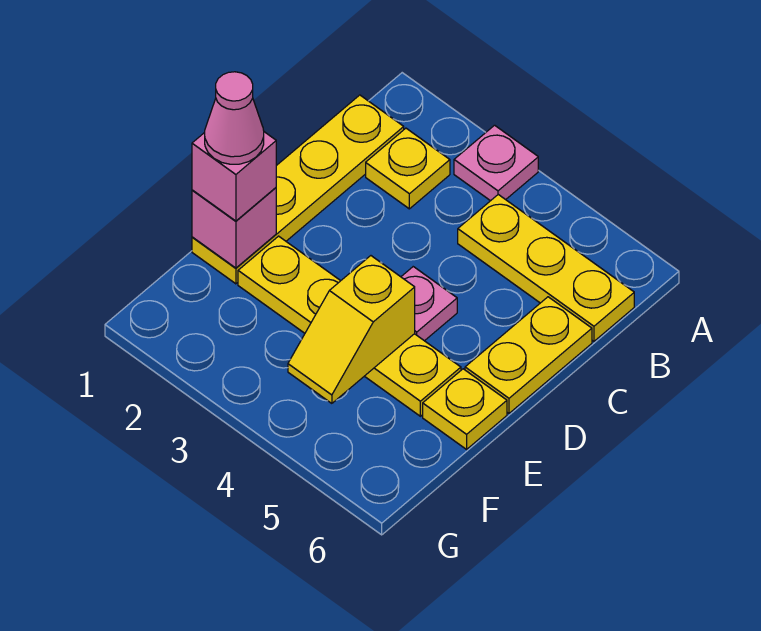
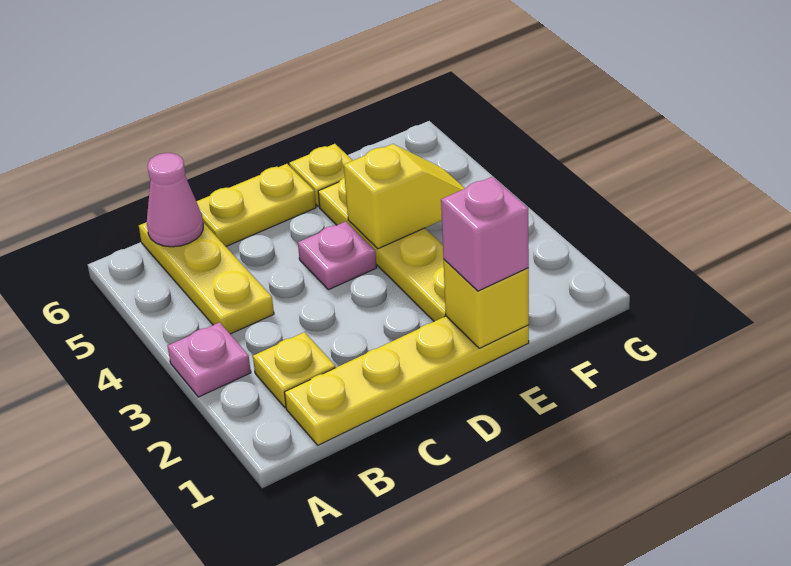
pink 1x1 brick [192,188,276,268] -> yellow 1x1 brick [443,260,529,348]
pink 1x1 cone [205,72,264,164] -> pink 1x1 cone moved to [147,153,203,247]

